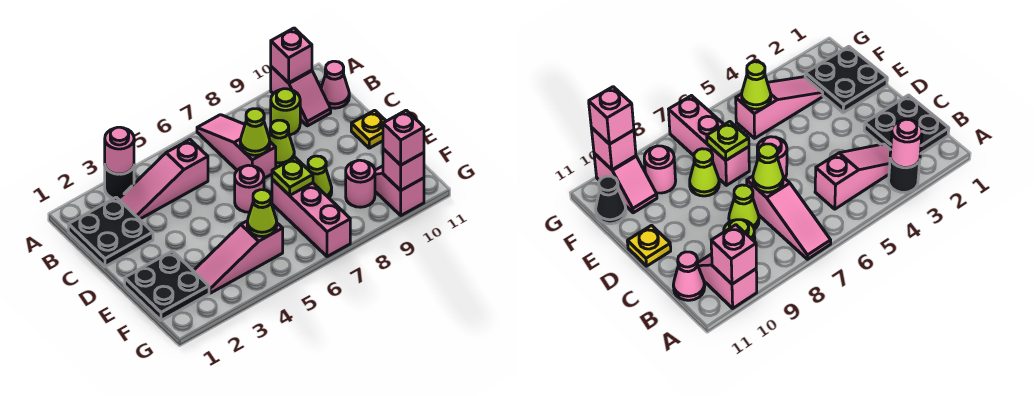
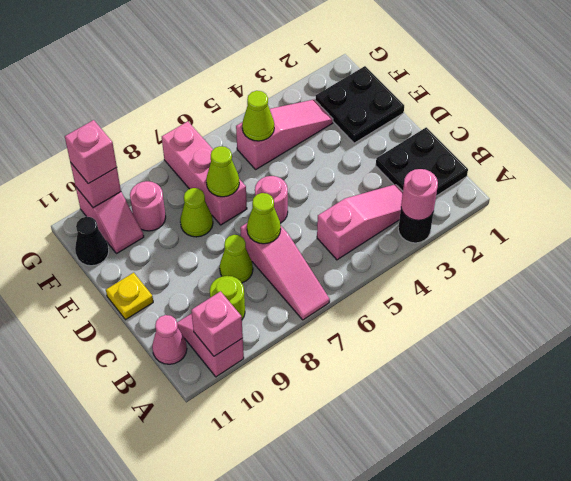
lime 1x1 plate [272,158,313,195] -> lime 1x1 cone [206,146,239,197]

